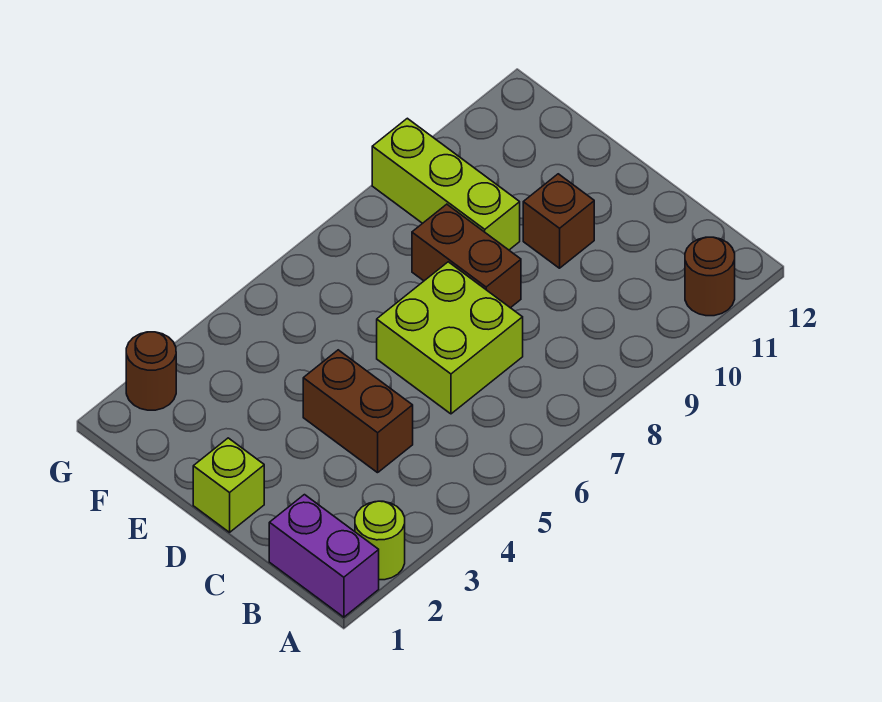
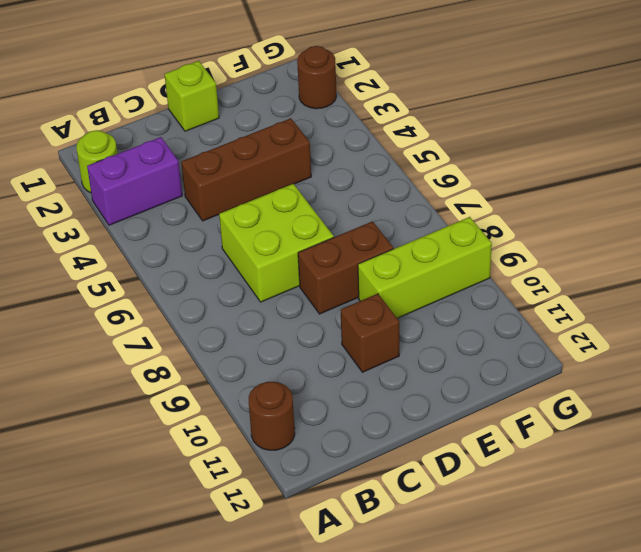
purple 1x2 brick [269,495,379,617] -> purple 1x2 brick moved to [87,137,182,225]
brown 1x2 brick [303,350,413,473] -> brown 1x3 brick [181,118,311,221]

